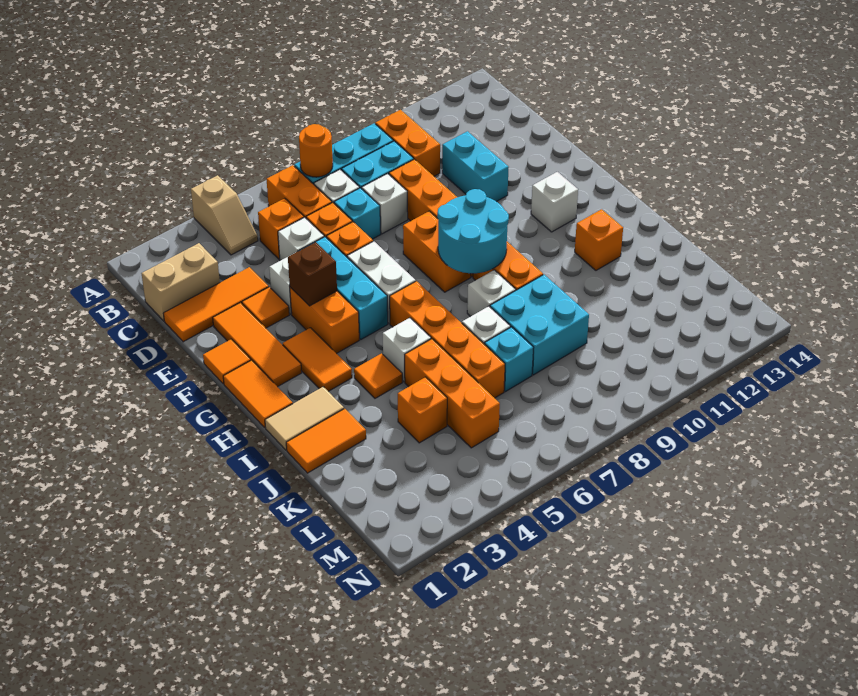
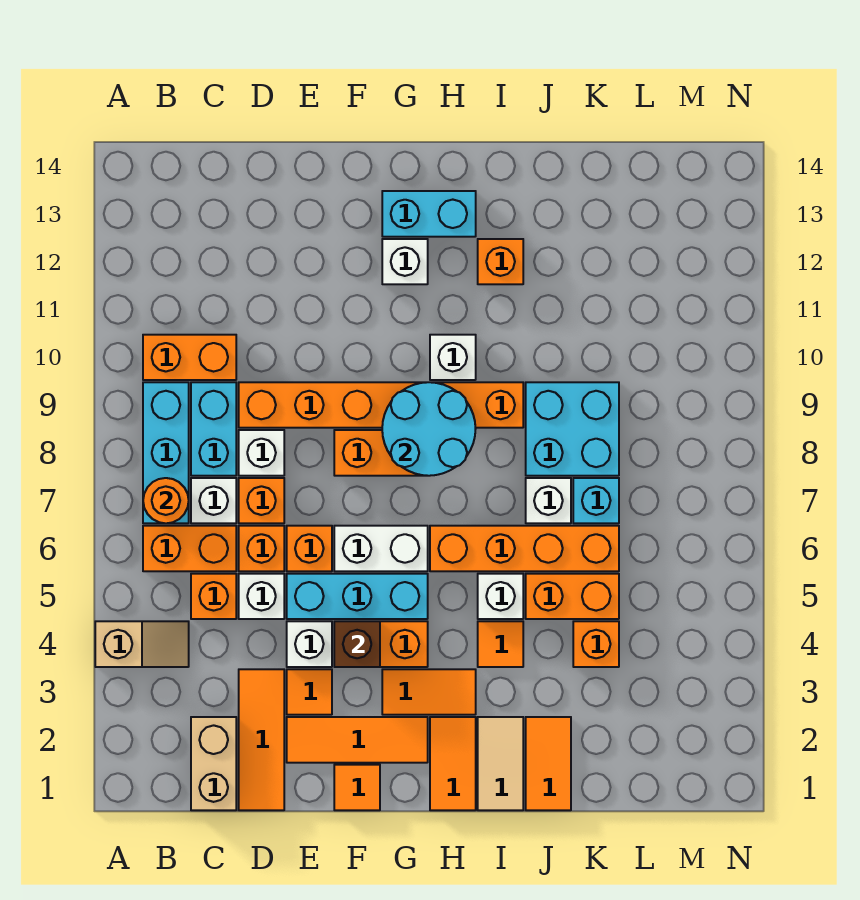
cyan 1x1 brick [334,188,381,239] -> orange 1x1 brick [239,478,284,523]
cyan 1x2 brick [442,131,509,202] -> cyan 1x2 brick moved to [382,191,476,237]
orange 1x2 tile [223,360,293,427] -> orange 1x2 tile turned to [430,717,476,810]
white 1x1 brick [467,270,516,317] -> white 1x1 brick moved to [430,335,476,380]
orange 1x3 brick [405,339,500,448] -> orange 1x2 brick [526,574,619,619]

